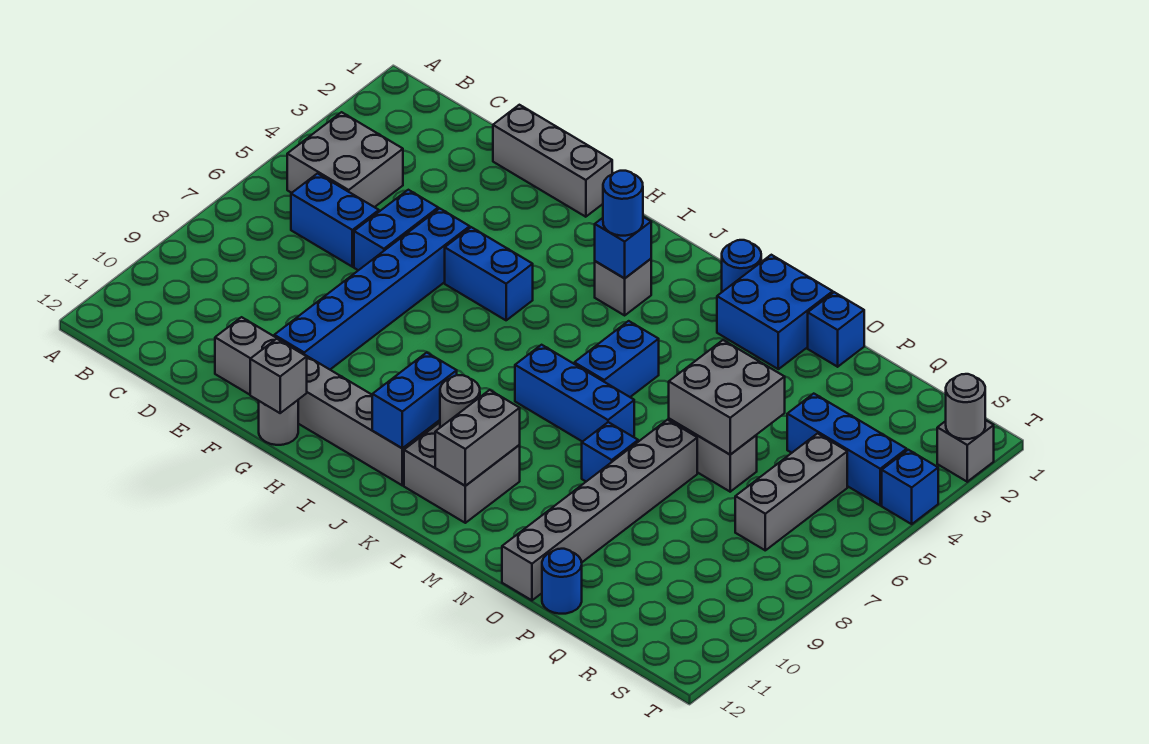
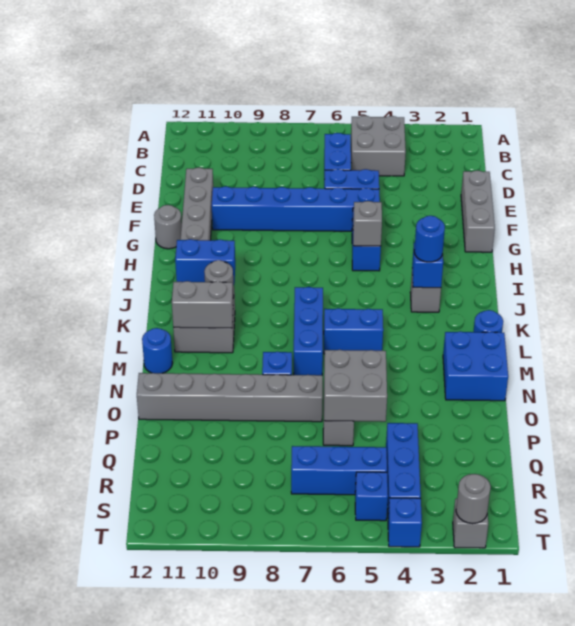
grey 1x1 brick [250,339,307,413] -> grey 1x1 brick moved to [353,201,382,246]
blue 1x1 brick [808,292,864,367] -> blue 1x1 brick moved to [355,472,388,521]
blue 1x1 round brick [542,549,582,614] -> blue 1x1 round brick moved to [142,328,173,373]
grey 1x3 brick [735,434,847,550] -> blue 1x3 brick [291,446,387,495]

